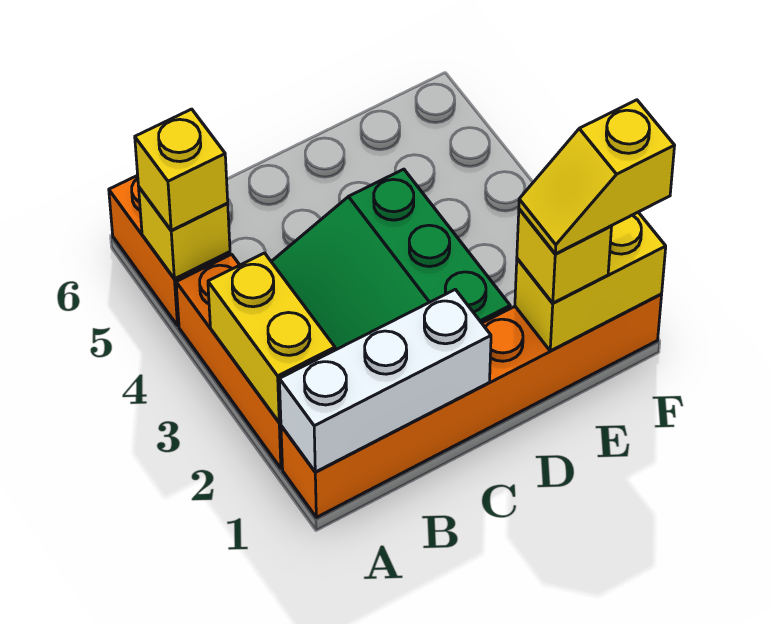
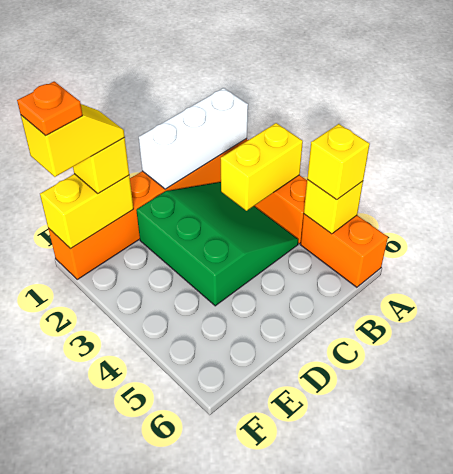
yellow 1x2 brick [208,253,335,423] -> yellow 1x2 brick turned to [221,123,303,211]
none -> orange 1x1 plate [17,81,83,136]

